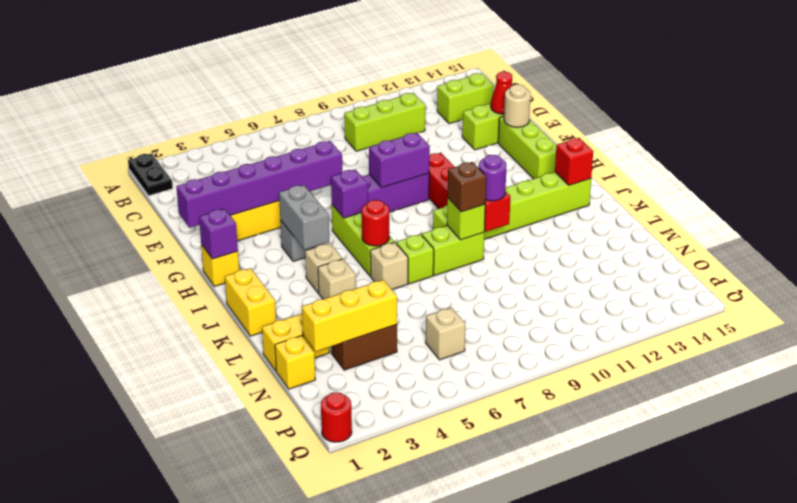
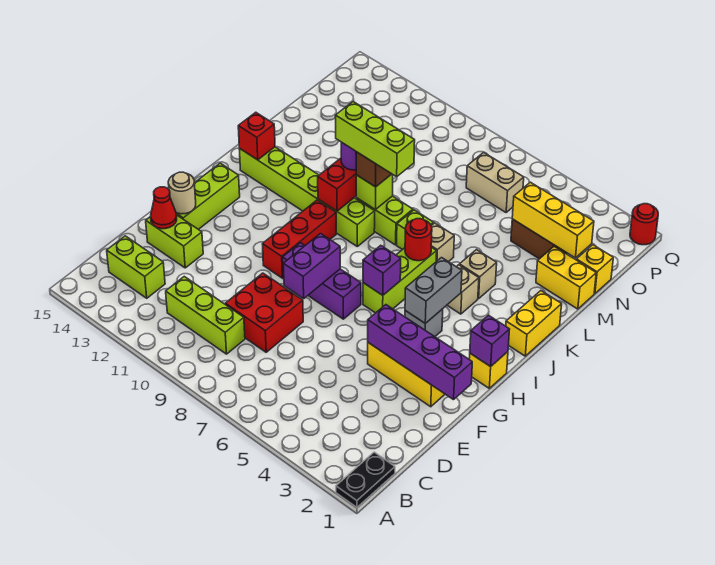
none -> red 2x2 brick [225,273,303,352]
purple 1x6 brick [176,141,342,228] -> purple 1x4 brick [368,305,472,400]
purple 1x2 brick [369,133,430,188] -> purple 1x2 brick turned to [283,234,340,299]
none -> lime 1x3 brick [335,102,415,177]
tan 1x1 brick [426,307,465,360] -> tan 1x2 brick [466,153,524,212]

